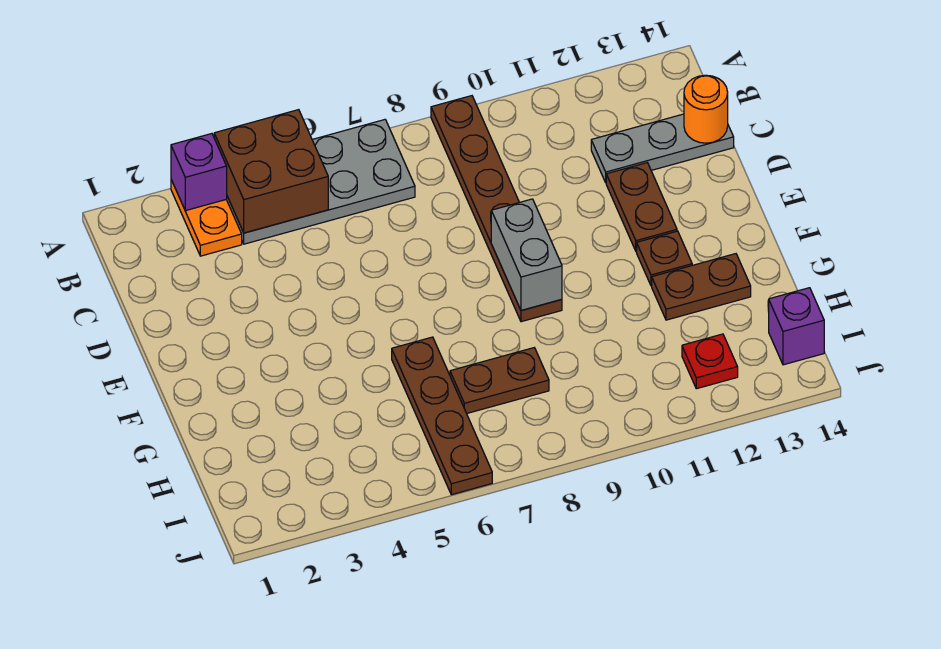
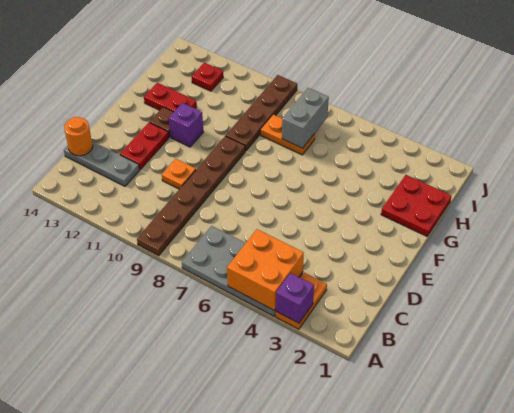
brown 2x2 brick [214,110,328,233] -> orange 2x2 brick [227,229,304,311]
none -> orange 1x1 plate [162,159,196,189]
brown 1x2 plate [606,163,677,251] -> red 1x2 plate [120,123,169,170]
grey 1x2 brick [491,199,562,310] -> grey 1x2 brick moved to [282,88,329,148]
none -> red 2x2 plate [381,175,451,236]
brown 1x4 plate [392,337,492,495] -> brown 1x4 plate moved to [226,75,297,151]
brown 1x2 plate [652,254,751,320] -> red 1x2 plate [144,83,197,112]
brown 1x2 plate [450,348,549,413] -> orange 1x2 plate [260,114,315,155]
purple 1x1 brick [769,288,824,365] -> purple 1x1 brick moved to [169,103,203,147]

